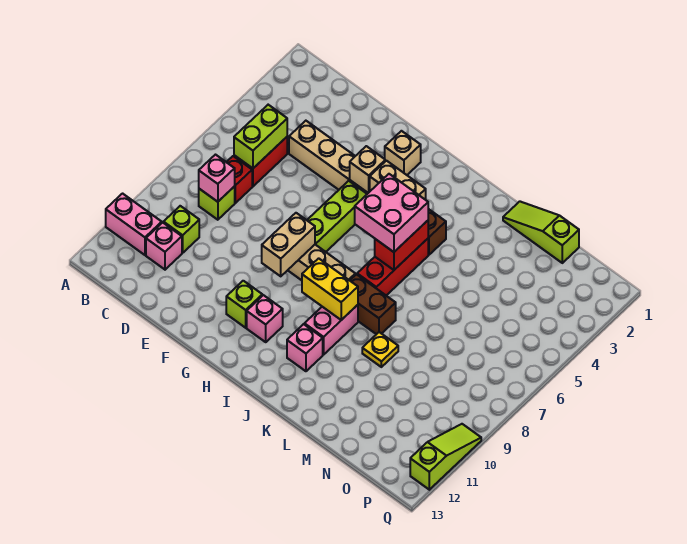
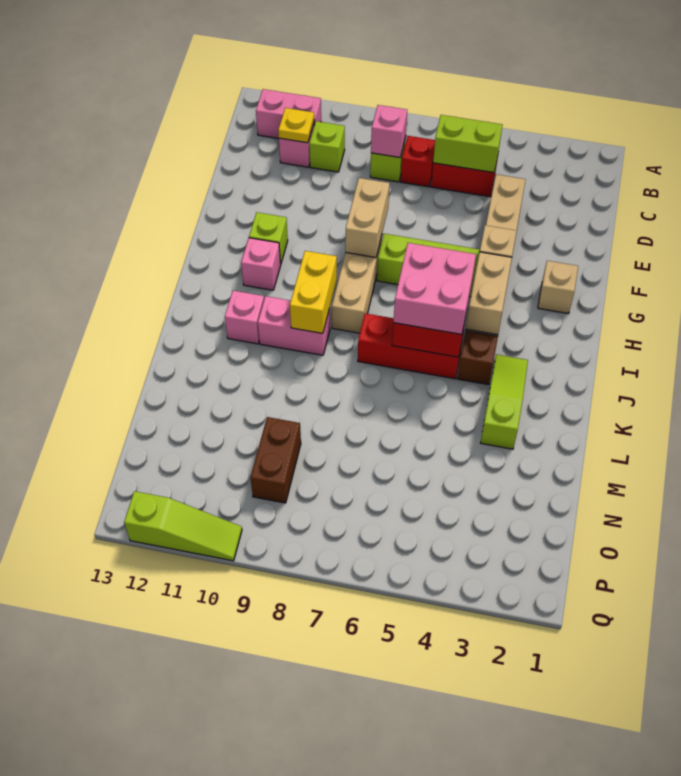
pink 1x2 brick [106,194,162,255] -> pink 1x2 brick turned to [256,89,321,139]
tan 1x2 brick [262,213,315,276] -> tan 1x2 brick turned to [345,178,390,258]
brown 1x2 brick [350,274,396,334] -> brown 1x2 brick moved to [251,417,301,503]
lime 1x3 slope [503,201,579,263] -> lime 1x3 slope moved to [481,354,528,449]
yellow 1x1 plate [362,332,398,367] -> yellow 1x1 plate moved to [278,108,314,143]

